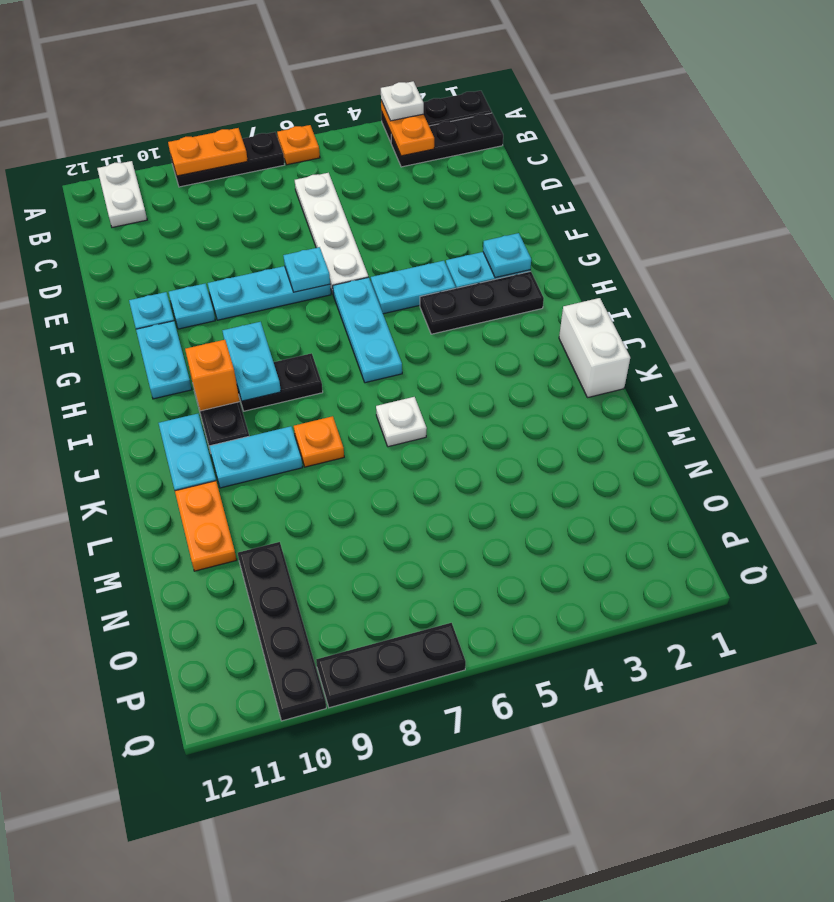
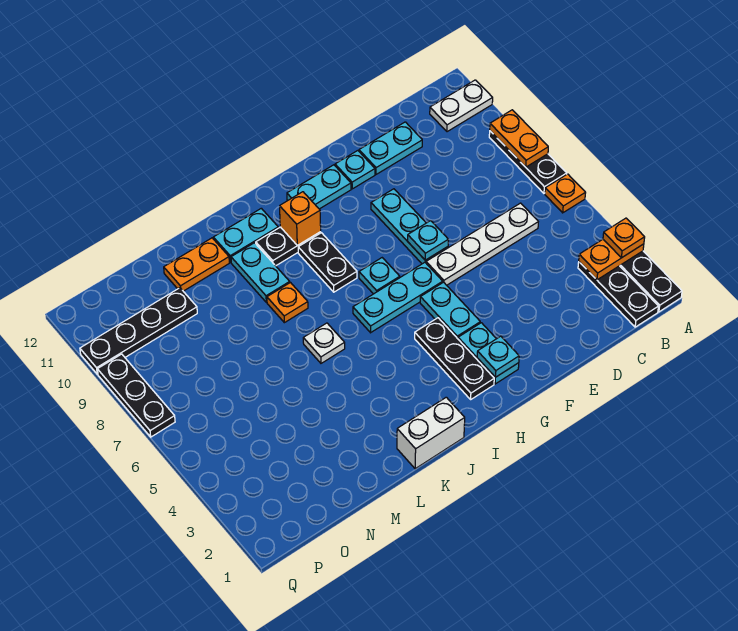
white 1x1 plate [381,81,424,121] -> orange 1x1 plate [603,218,645,258]
cyan 1x1 plate [169,284,215,329] -> cyan 1x1 plate moved to [359,258,400,294]
cyan 1x2 plate [222,322,281,401] -> cyan 1x2 plate moved to [359,122,422,174]

